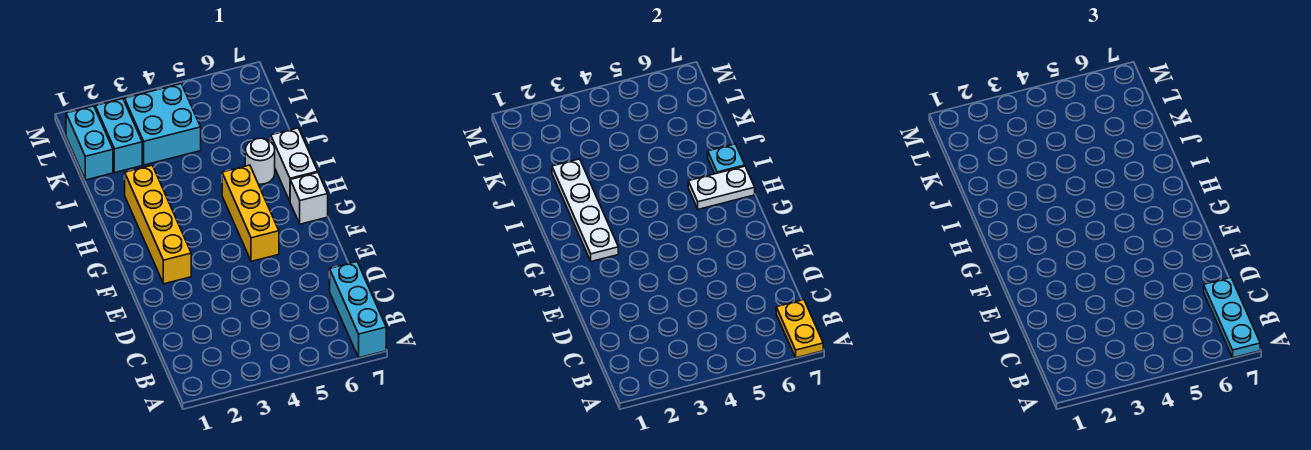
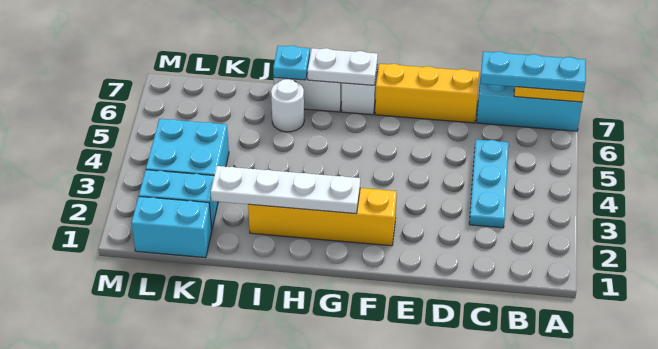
none -> cyan 1x3 plate [469,139,509,228]
yellow 1x3 brick [222,165,279,261] -> yellow 1x3 brick moved to [375,64,479,123]
white 1x2 plate [688,166,755,209] -> white 1x2 plate turned to [307,48,378,85]

